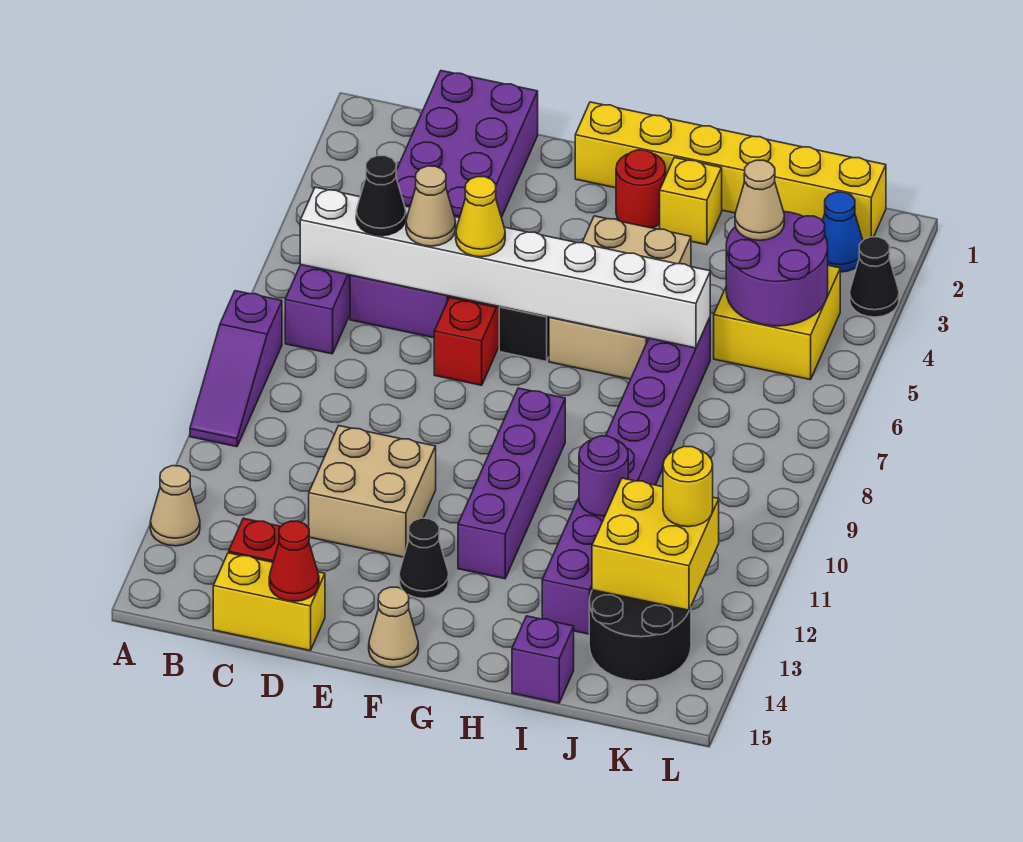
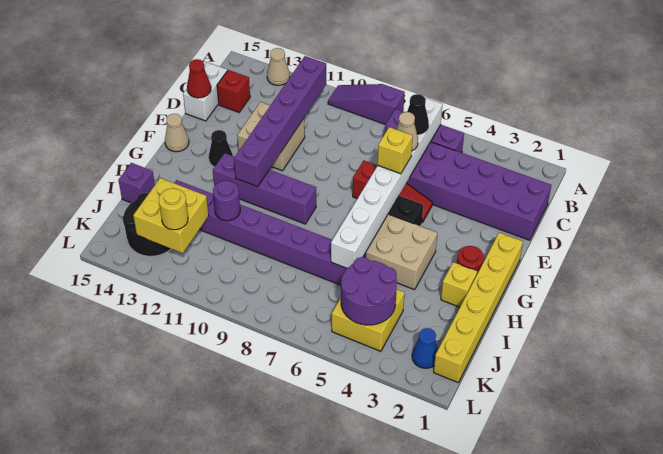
none -> purple 1x6 brick [234,56,326,187]
yellow 1x2 brick [213,553,325,650] -> white 1x2 brick [183,62,227,121]
yellow 1x1 cone [456,177,505,257] -> yellow 1x1 brick [378,127,413,174]
tan 1x1 cone [735,160,784,240] -> none
black 1x1 cone [850,237,899,317] -> none

